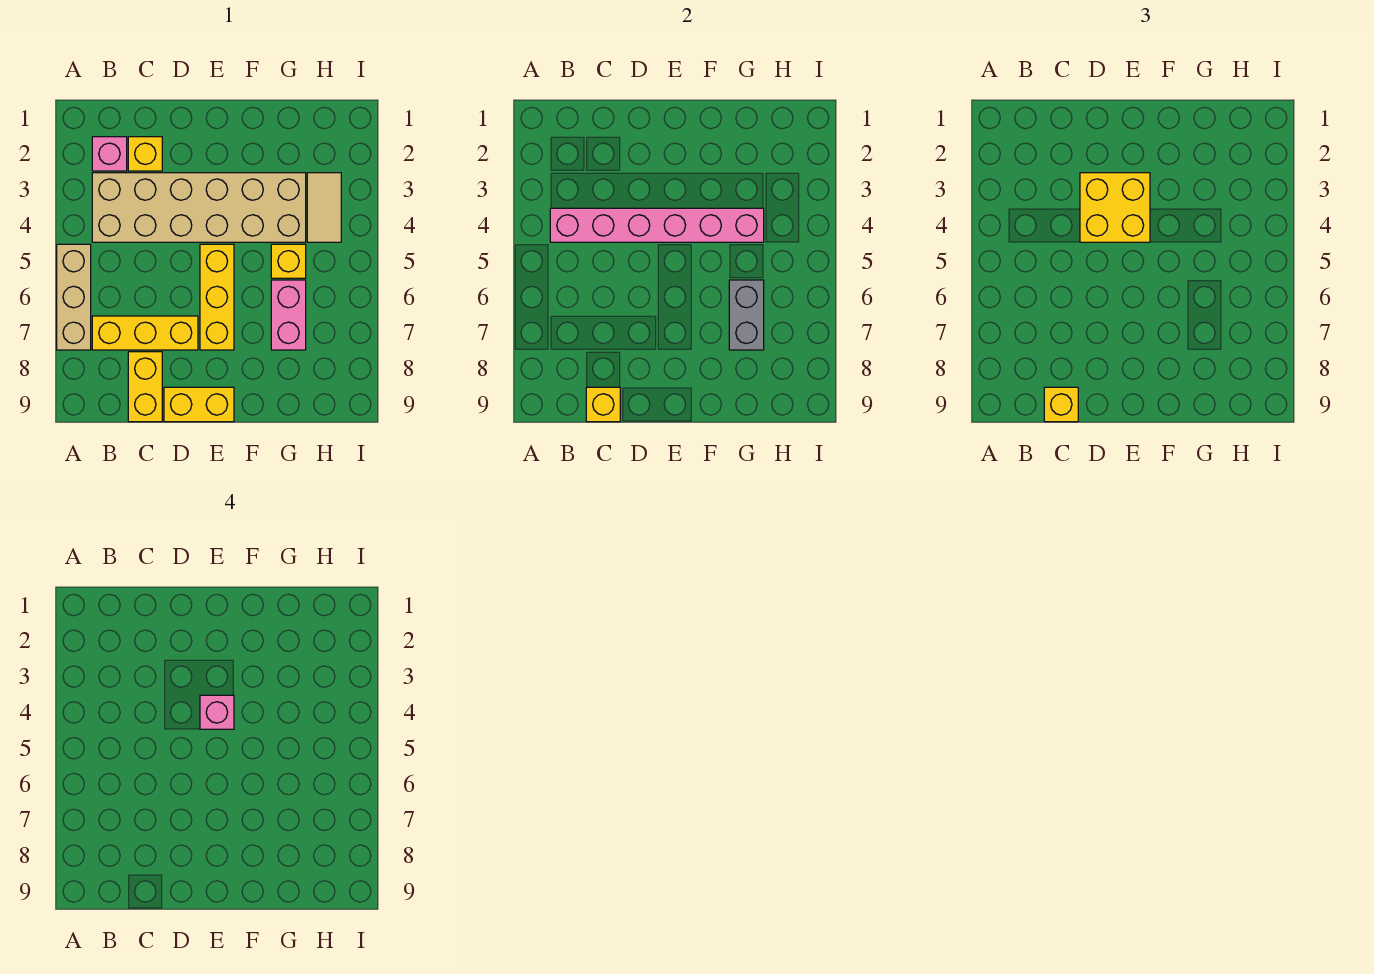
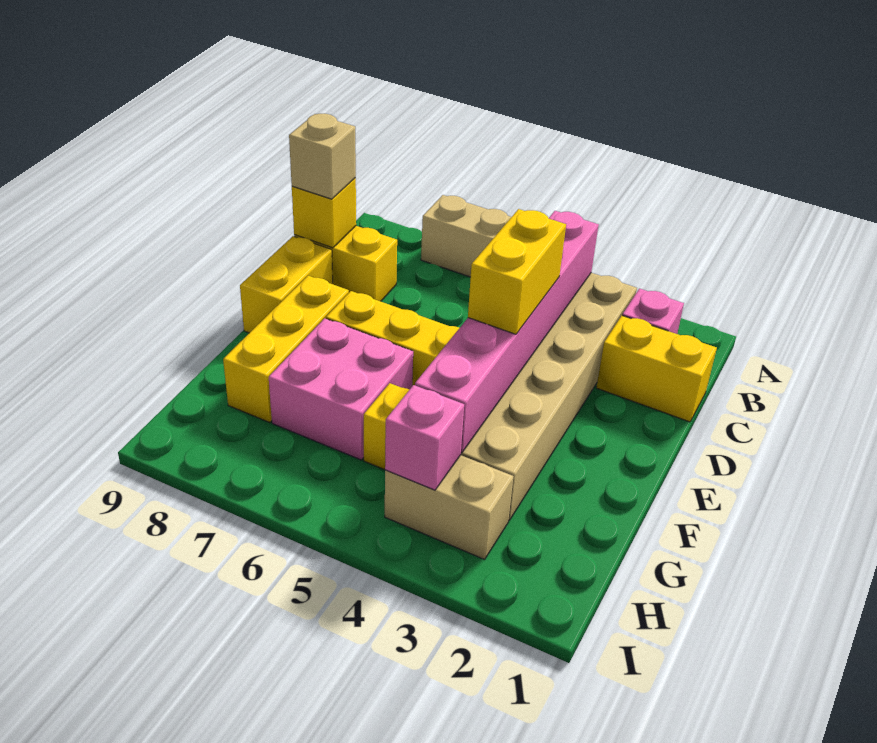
yellow 1x3 brick [92,316,198,350] -> yellow 1x3 brick moved to [223,276,349,423]
yellow 1x1 brick [128,137,162,171] -> yellow 1x2 brick [596,316,717,422]
yellow 1x1 brick [1044,387,1078,422] -> tan 1x1 brick [289,114,356,199]
yellow 2x2 brick [1080,173,1150,242] -> yellow 1x2 brick [468,209,566,334]
pink 1x1 brick [200,695,234,729] -> pink 1x1 brick moved to [385,385,464,490]
pink 1x2 brick [271,280,306,350] -> pink 2x2 brick [269,318,413,460]
grey 1x2 brick [729,280,764,350] -> none
tan 1x2 tile [307,173,341,242] -> tan 1x2 brick [385,455,513,559]

